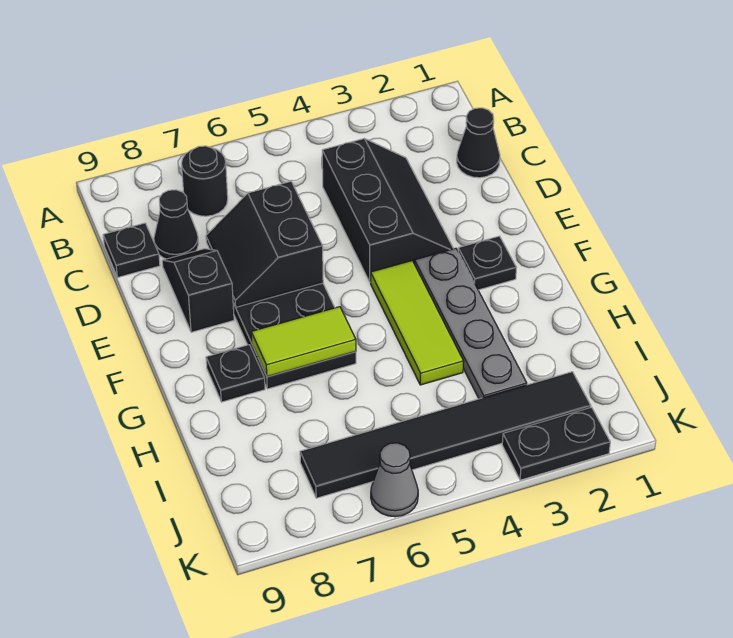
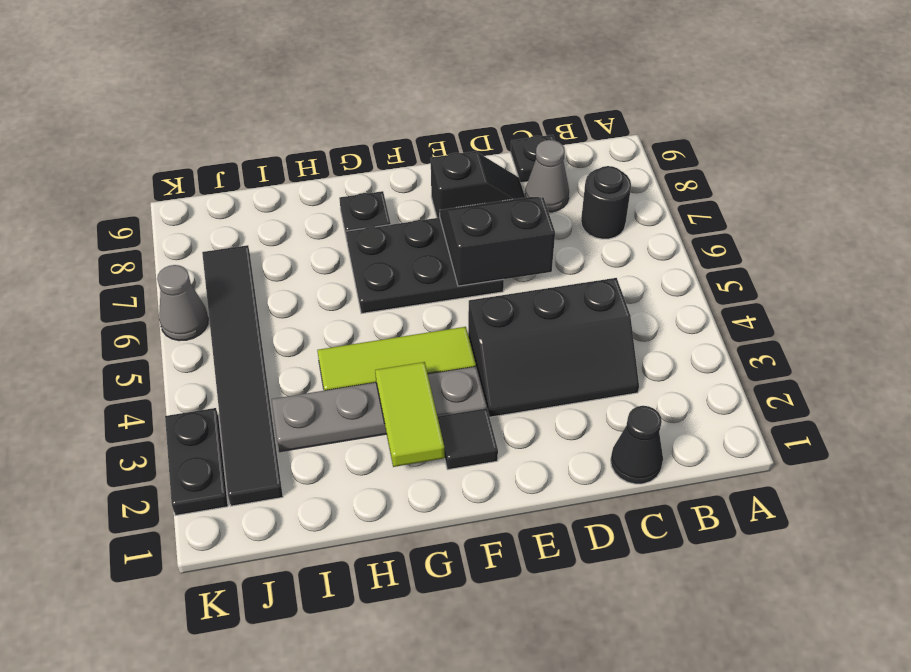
black 1x1 cone [154,190,199,259] -> grey 1x1 cone [525,140,569,212]
black 1x1 plate [458,236,516,290] -> black 1x1 tile [438,408,498,470]
lime 1x2 tile [251,307,356,377] -> lime 1x2 tile moved to [375,362,445,467]

